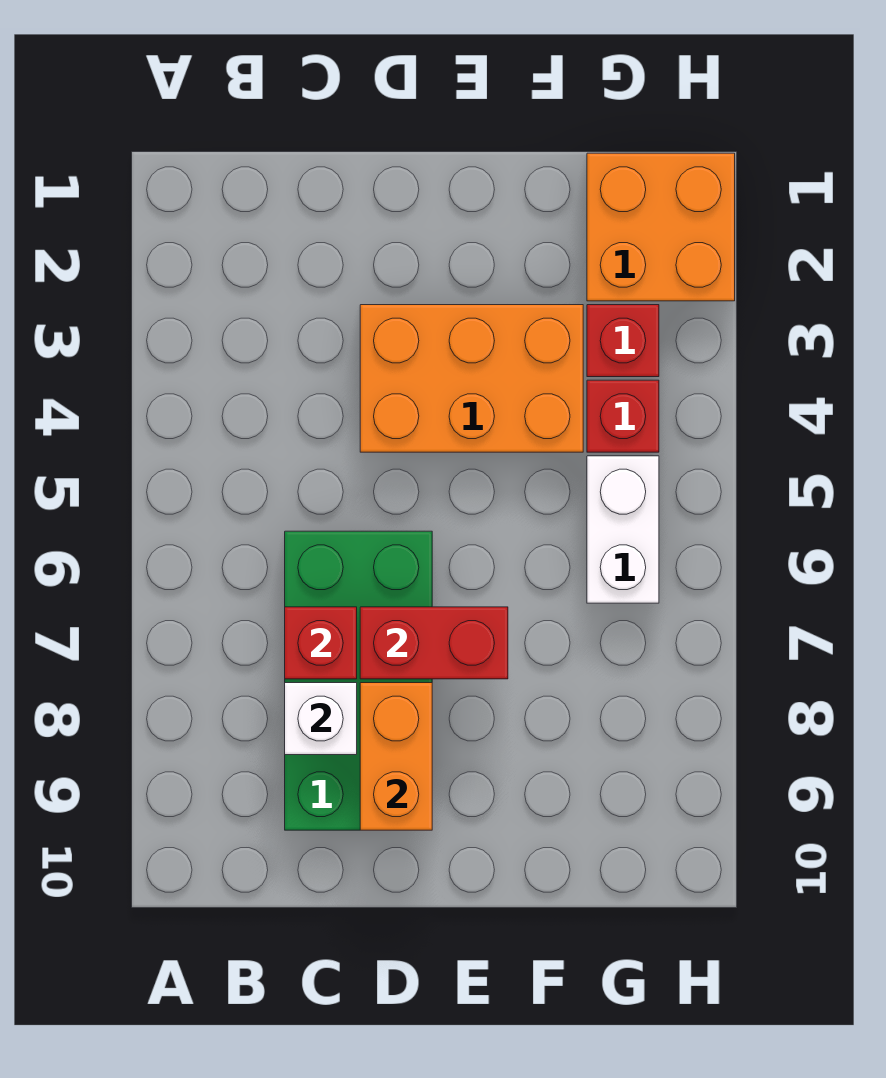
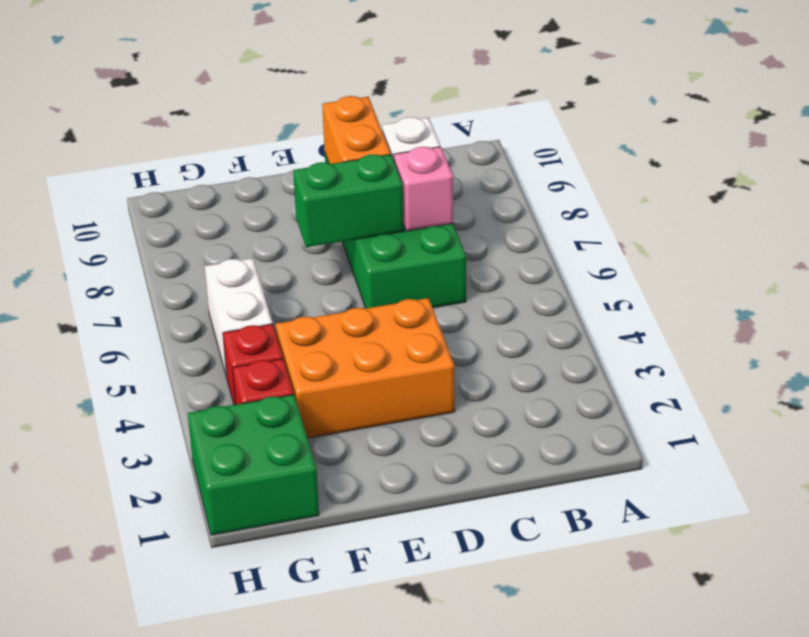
red 1x1 brick [285,607,357,679] -> pink 1x1 brick [394,147,453,231]
red 1x2 brick [360,607,508,679] -> green 1x2 brick [293,155,404,247]
orange 2x2 brick [587,153,735,301] -> green 2x2 brick [188,395,319,535]

